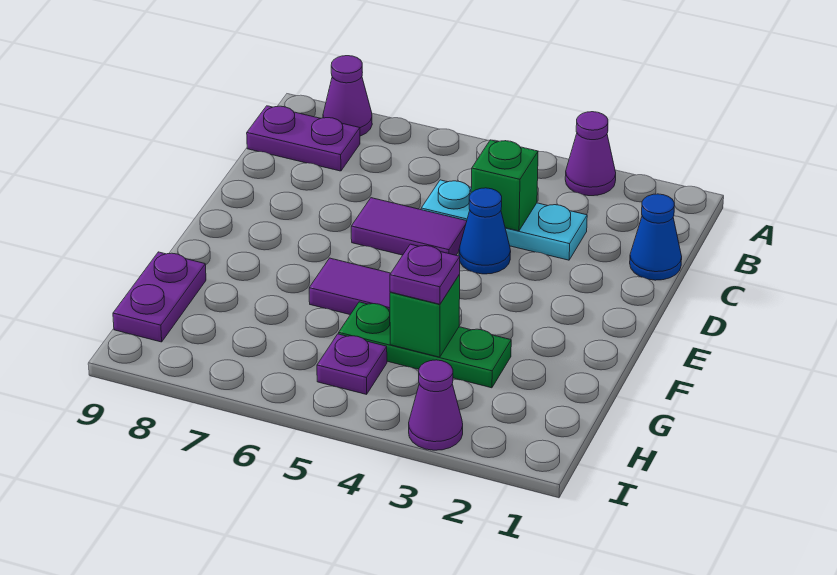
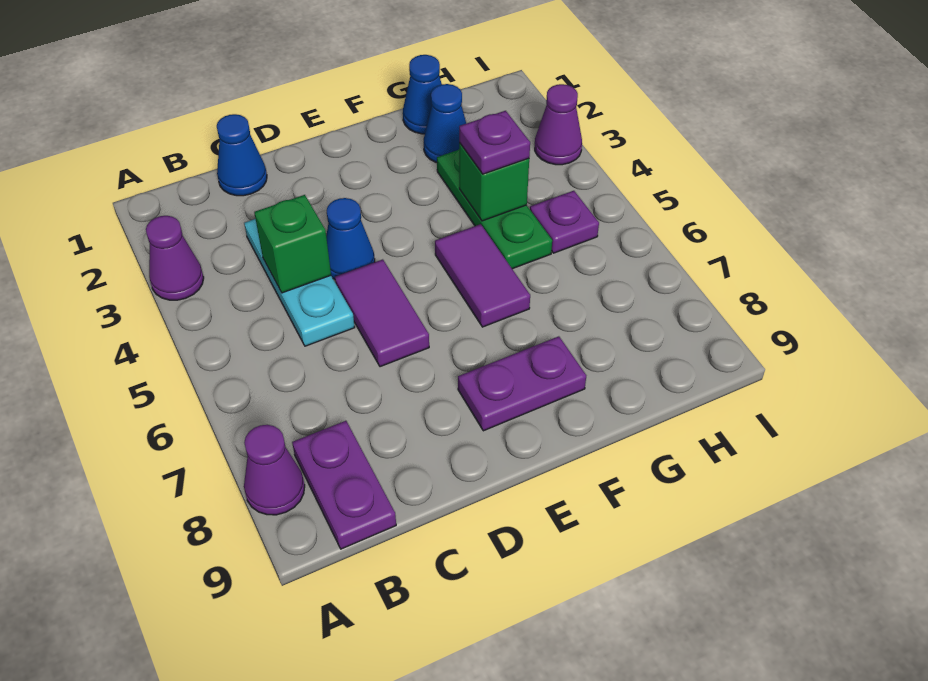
none -> blue 1x1 cone [403,55,442,134]
none -> blue 1x1 cone [424,84,466,163]
purple 1x2 plate [113,252,206,342] -> purple 1x2 plate moved to [458,336,586,431]

